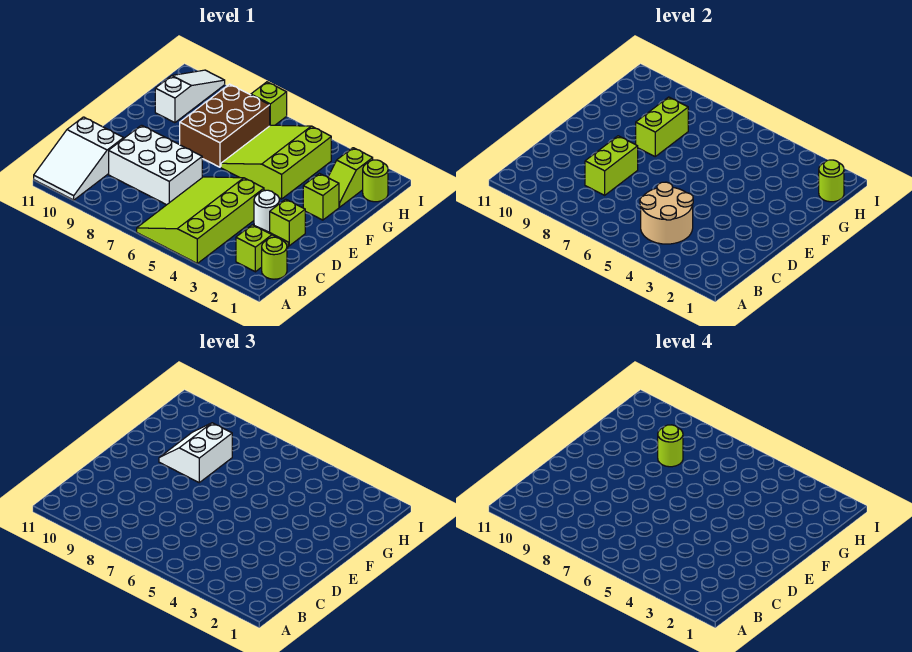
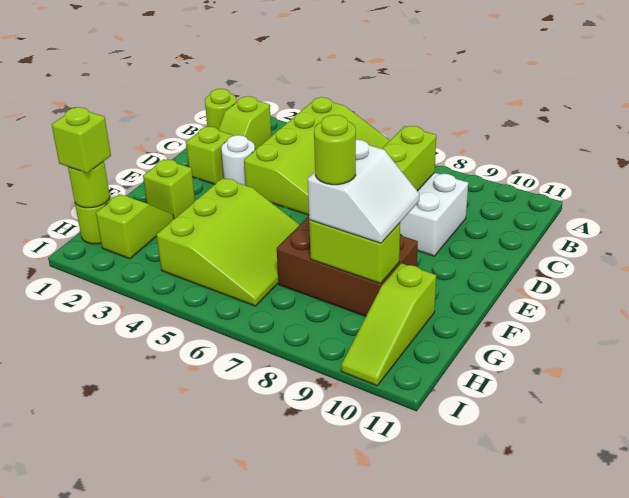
white 2x3 slope [34,117,124,200] -> none
tan 2x2 round brick [640,182,693,244] -> none
brown 2x3 brick [180,84,270,167] -> brown 2x3 brick turned to [277,216,418,316]
lime 1x2 brick [636,97,688,156] -> lime 1x2 brick turned to [309,220,400,284]
white 1x3 slope [155,70,225,123] -> lime 1x3 slope [341,263,436,386]
lime 1x1 brick [251,82,287,125] -> lime 1x1 brick moved to [52,107,111,173]

